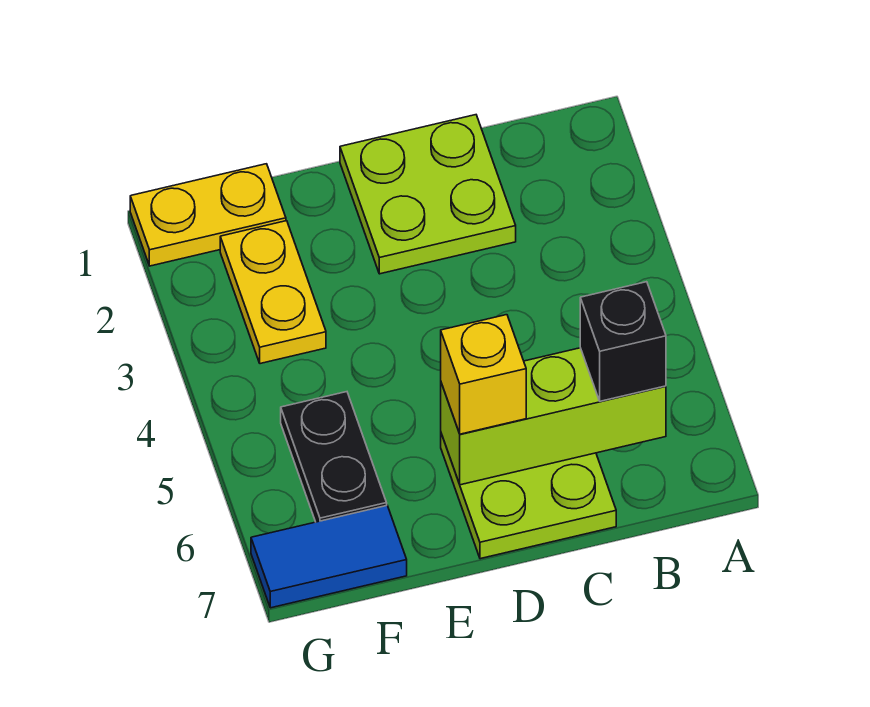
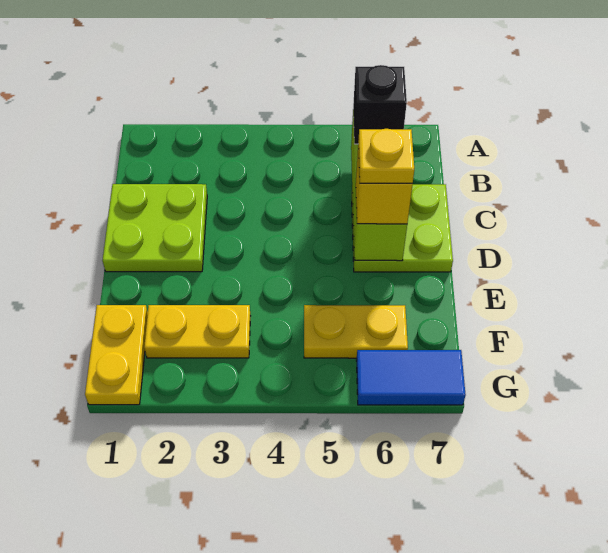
none -> yellow 1x1 plate [358,129,414,183]
black 1x2 plate [281,392,387,522] -> yellow 1x2 plate [304,305,408,358]
blue 1x2 tile [251,506,407,608] -> blue 1x2 tile turned to [356,350,466,405]

